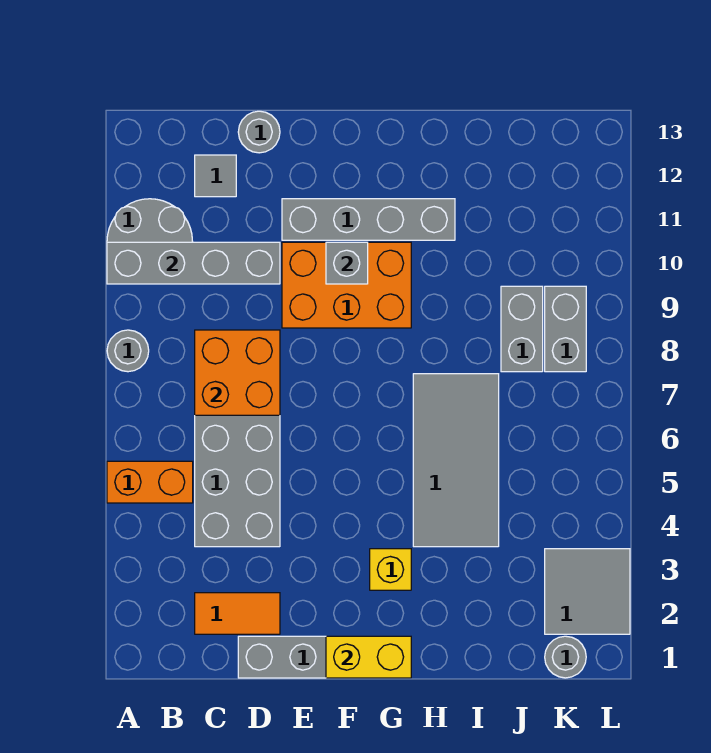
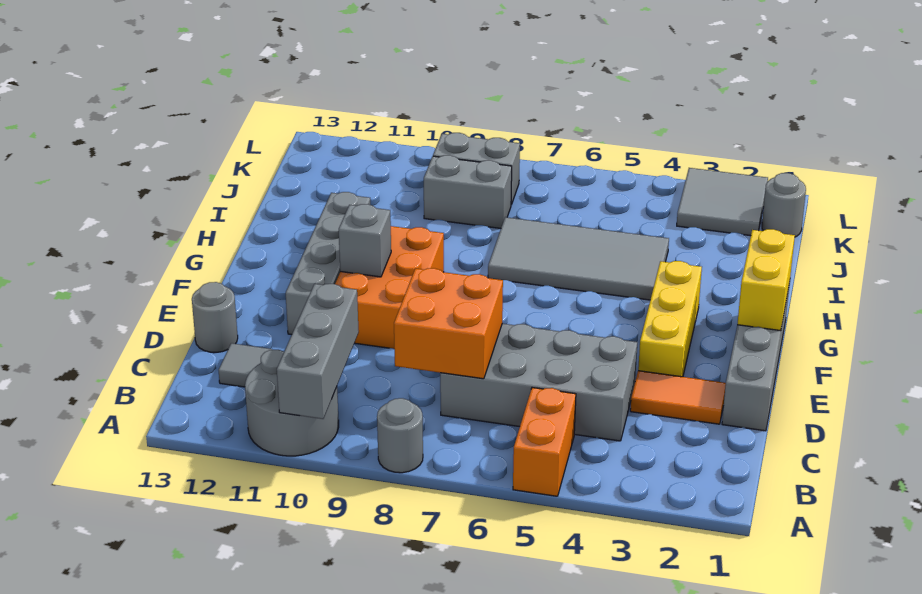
grey 1x4 brick [107,242,280,284] -> grey 1x3 brick [277,284,359,419]
orange 1x2 tile [195,593,280,634] -> orange 1x2 tile turned to [630,371,726,424]
yellow 1x1 brick [370,549,411,590] -> yellow 1x3 brick [638,261,702,377]

